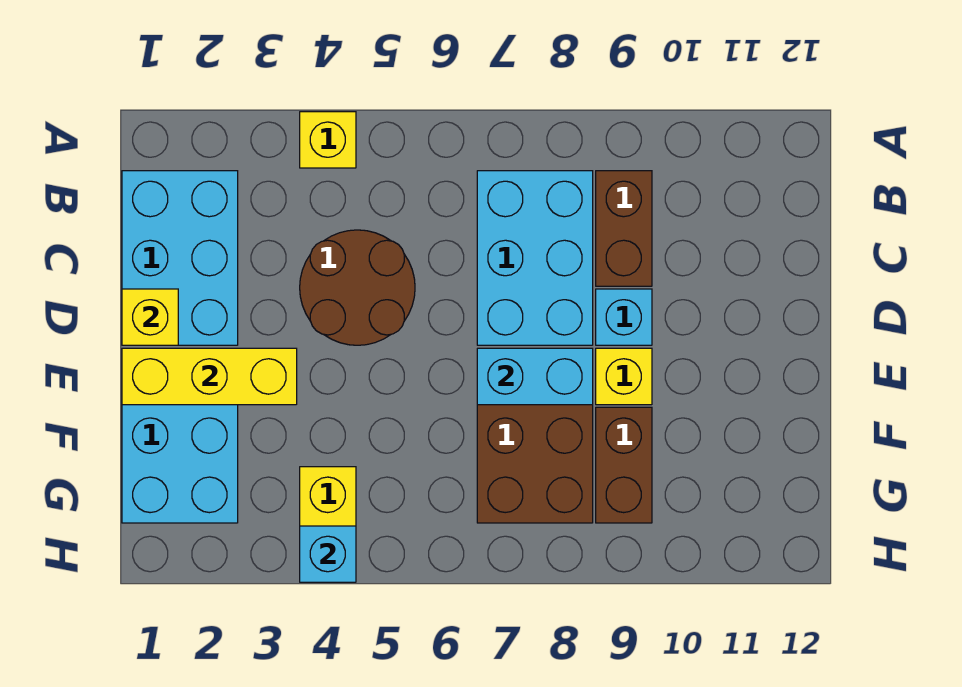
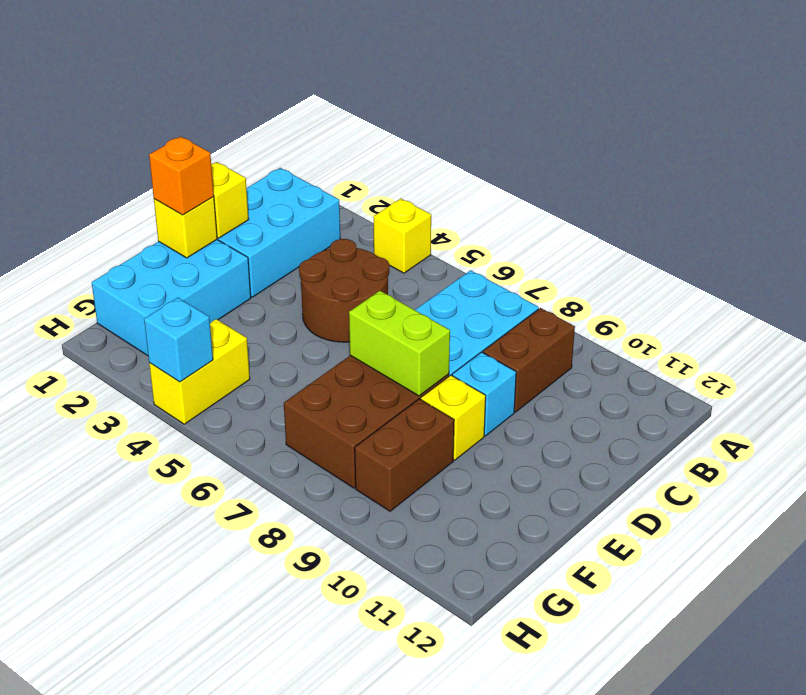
yellow 1x3 brick [122,348,297,405] -> yellow 1x1 brick [154,197,217,258]
none -> orange 1x1 brick [149,137,214,215]
cyan 1x2 brick [477,348,593,405] -> lime 1x2 brick [349,291,450,396]

